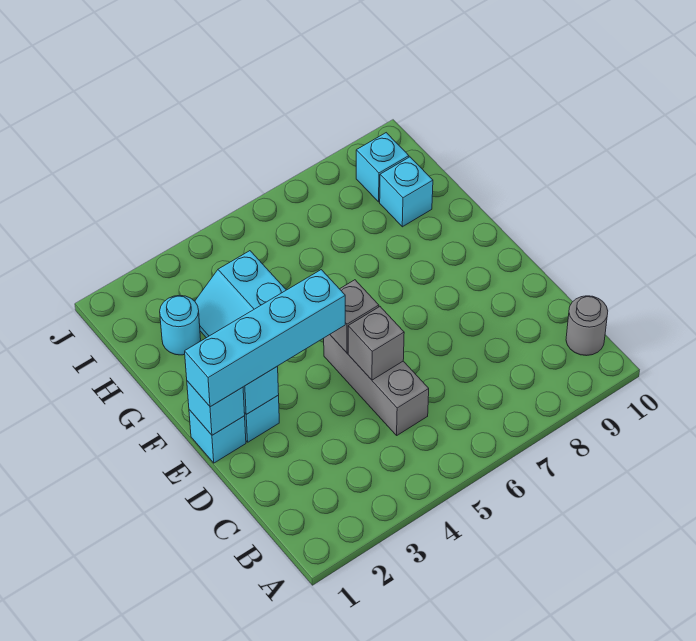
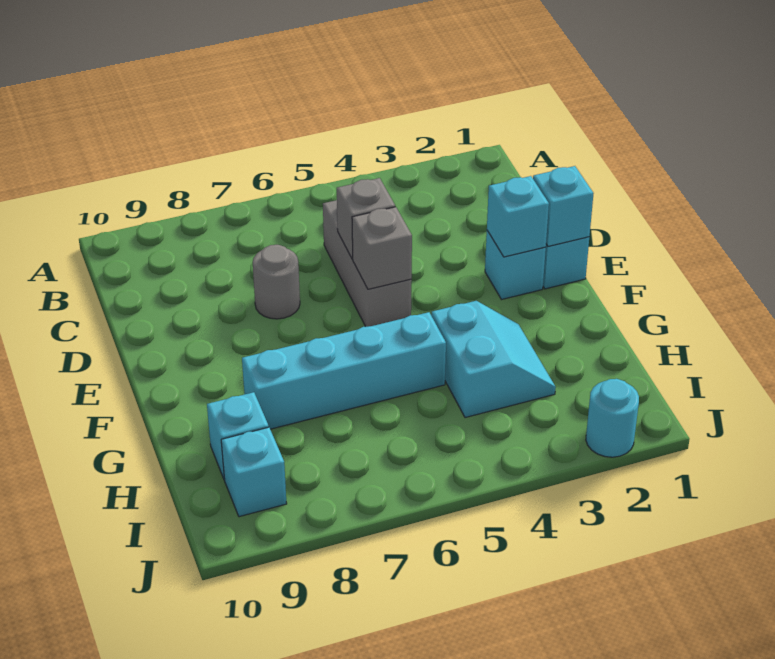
grey 1x1 round brick [566,296,608,356] -> grey 1x1 round brick moved to [253,245,300,319]
cyan 1x4 brick [185,270,345,407] -> cyan 1x4 brick moved to [242,312,446,429]
cyan 1x1 round brick [160,295,201,355] -> cyan 1x1 round brick moved to [586,379,639,457]

